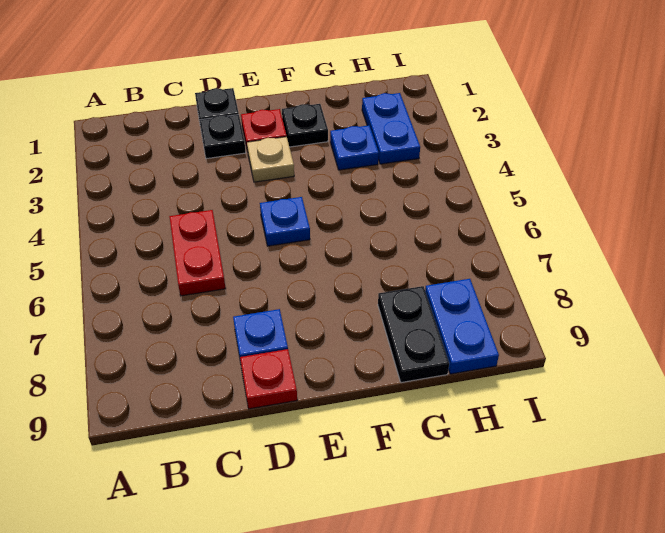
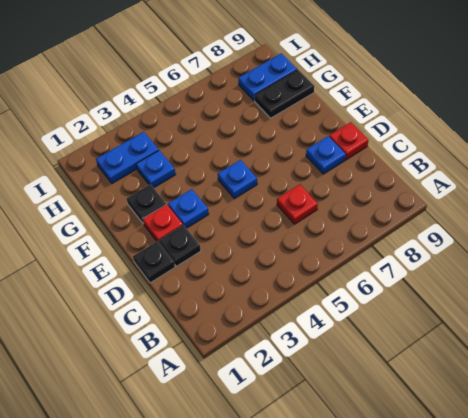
red 1x2 plate [169,210,226,296] -> red 1x1 plate [277,184,318,224]
tan 1x1 plate [247,137,294,182] -> blue 1x1 plate [168,189,209,228]

